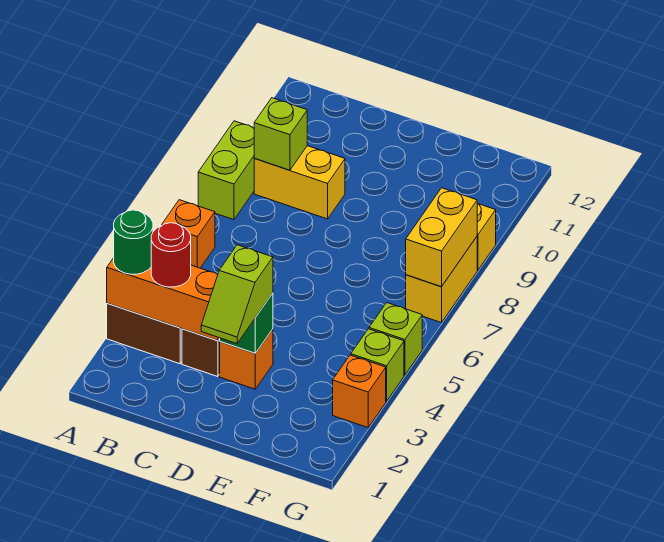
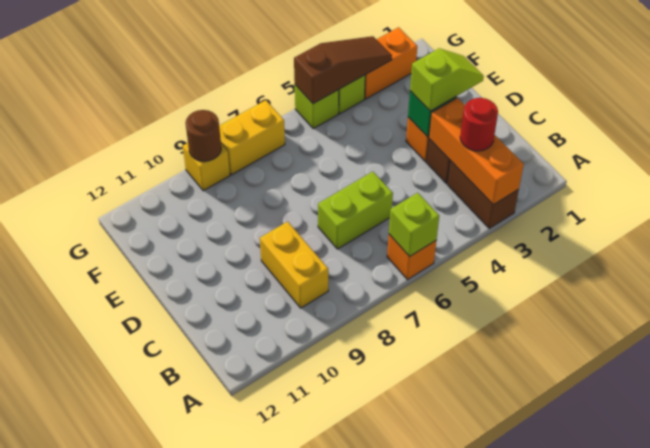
green 1x1 round brick [114,210,153,274] -> none
lime 1x2 brick [198,121,255,220] -> lime 1x2 brick moved to [318,172,393,249]
lime 1x1 brick [254,98,307,170] -> lime 1x1 brick moved to [389,193,439,257]
orange 1x1 brick [333,355,386,427] -> orange 1x2 brick [365,27,417,99]
none -> brown 1x3 slope [294,36,392,104]
yellow 1x2 brick [406,188,477,287] -> none
none -> brown 1x1 round brick [186,110,221,161]

